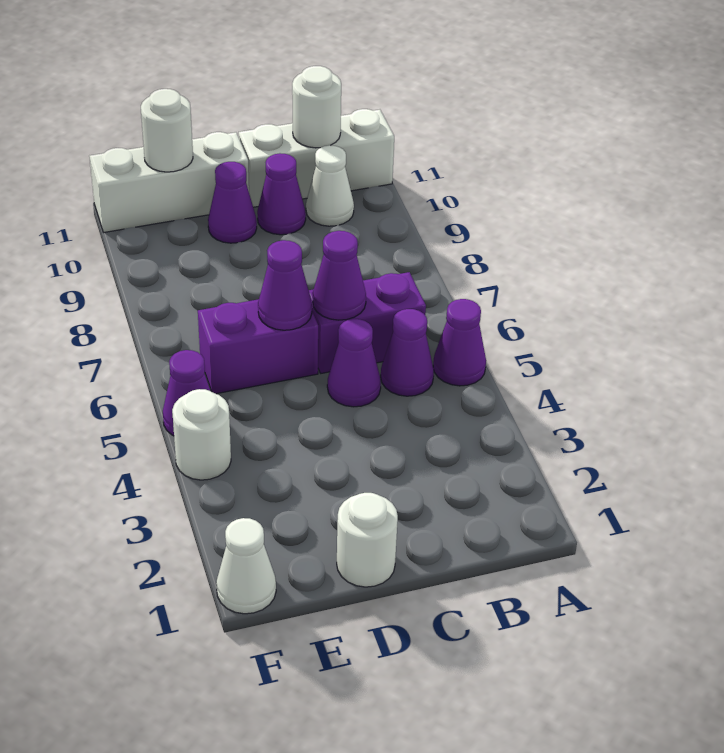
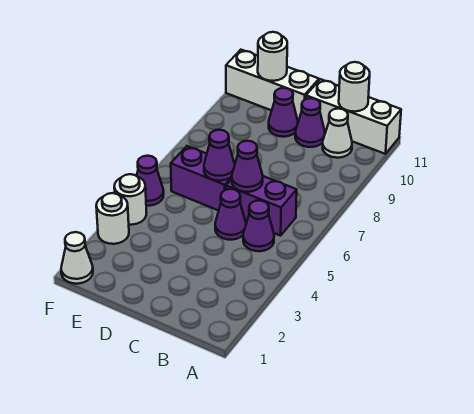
purple 1x1 cone [433,299,486,386] -> none
white 1x1 round brick [337,493,398,587] -> white 1x1 round brick moved to [96,193,129,244]

